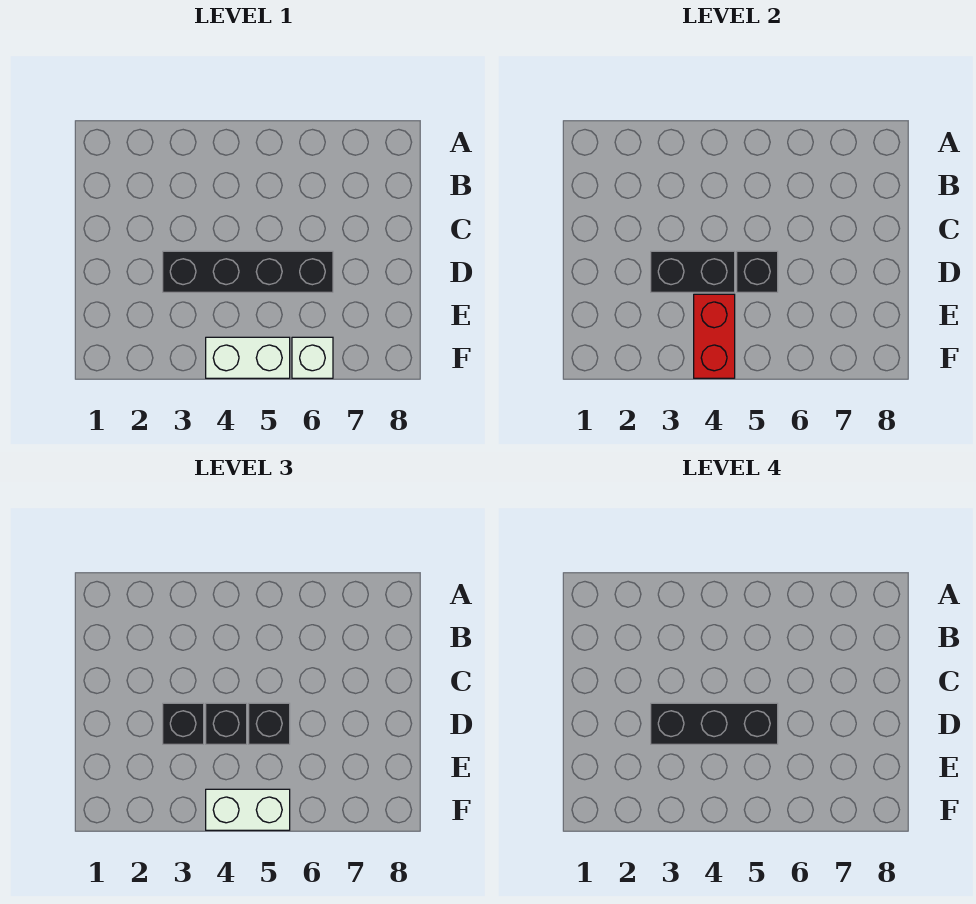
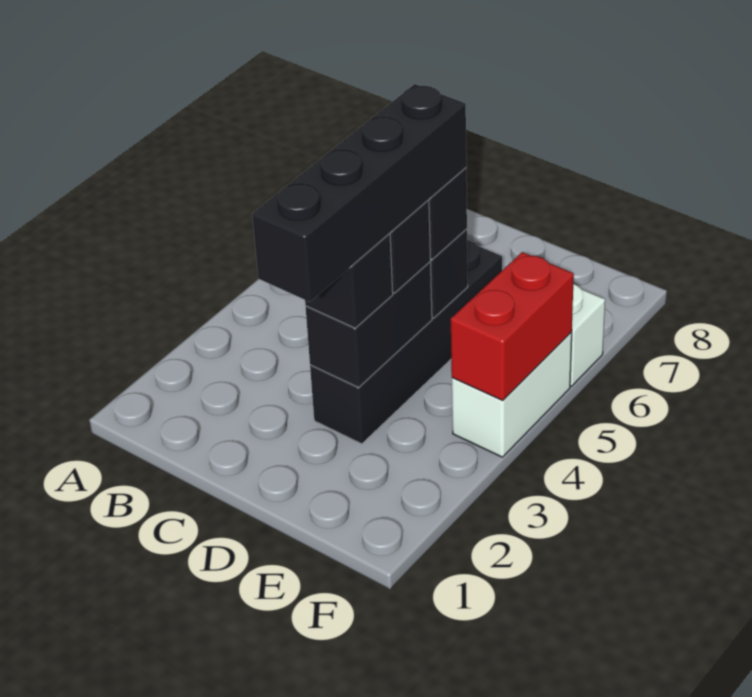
black 1x3 brick [651,703,778,744] -> black 1x4 brick [252,84,466,302]
red 1x2 brick [694,294,735,378] -> red 1x2 brick turned to [451,252,574,400]
white 1x2 brick [206,789,290,830] -> none

